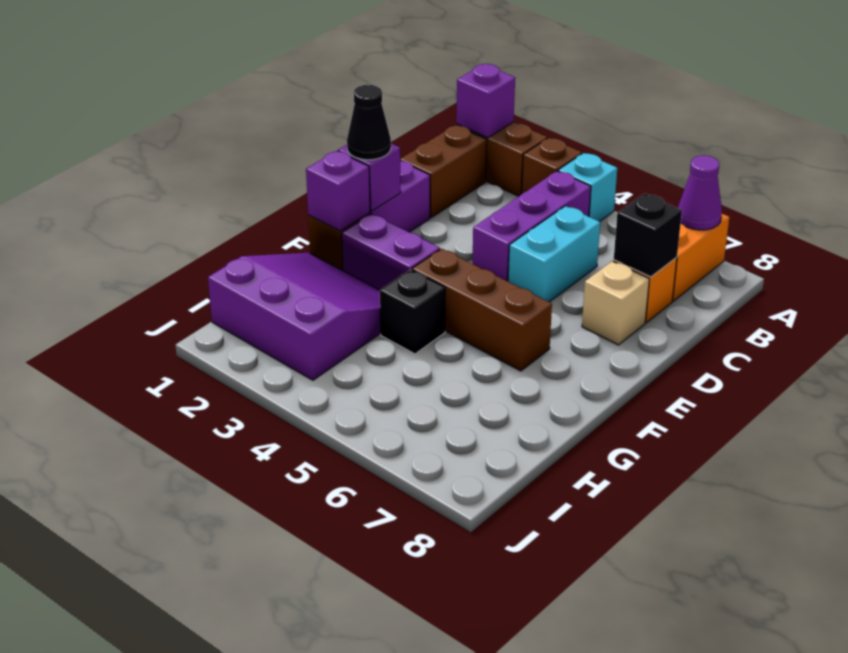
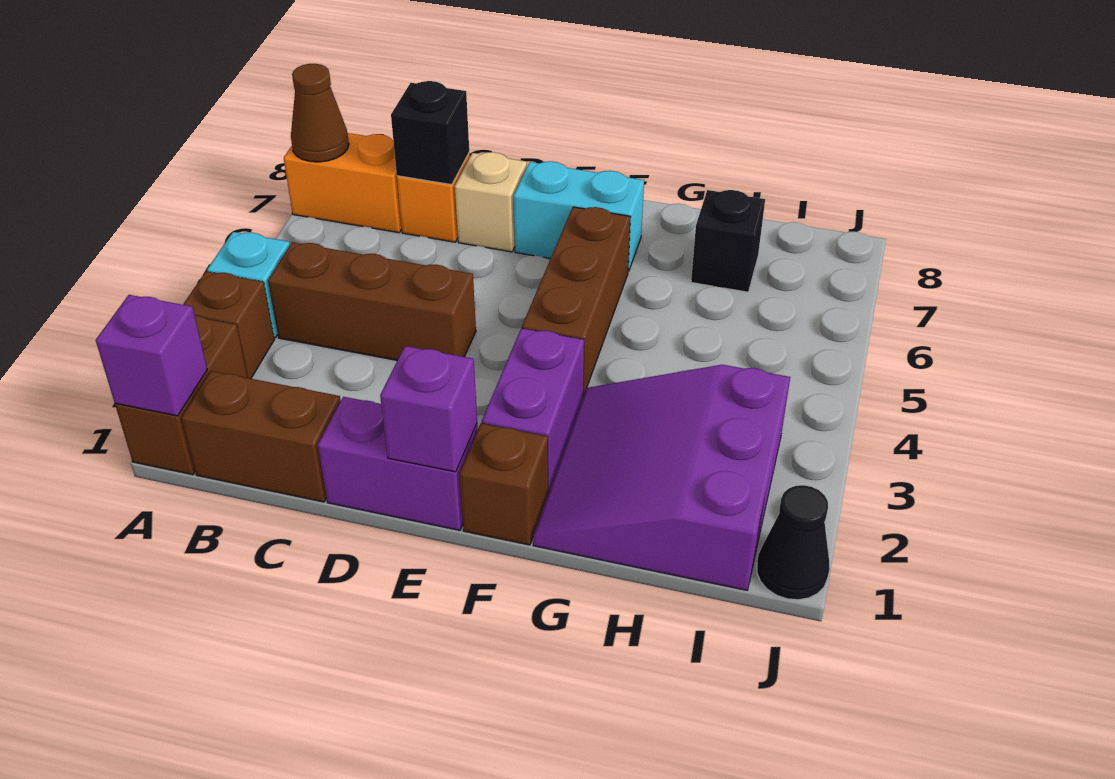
purple 1x1 cone [678,155,722,230] -> brown 1x1 cone [291,64,349,162]
purple 1x3 brick [472,171,591,281] -> brown 1x3 brick [268,242,476,360]
cyan 1x2 brick [508,206,600,302] -> cyan 1x2 brick moved to [514,161,644,272]
black 1x1 cone [347,85,391,160] -> black 1x1 cone moved to [757,485,830,600]
purple 1x1 brick [306,151,370,231] -> none
black 1x1 brick [380,269,445,354] -> black 1x1 brick moved to [691,190,765,292]

